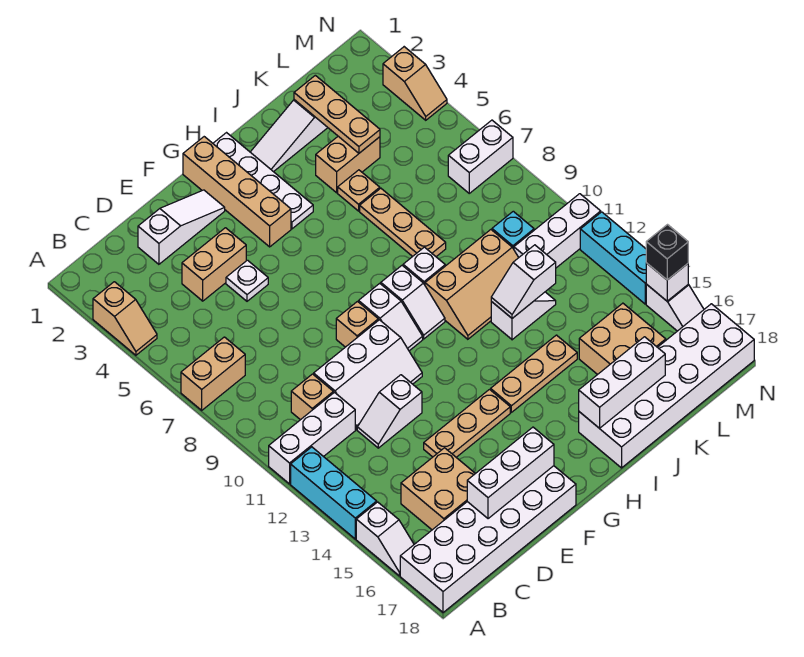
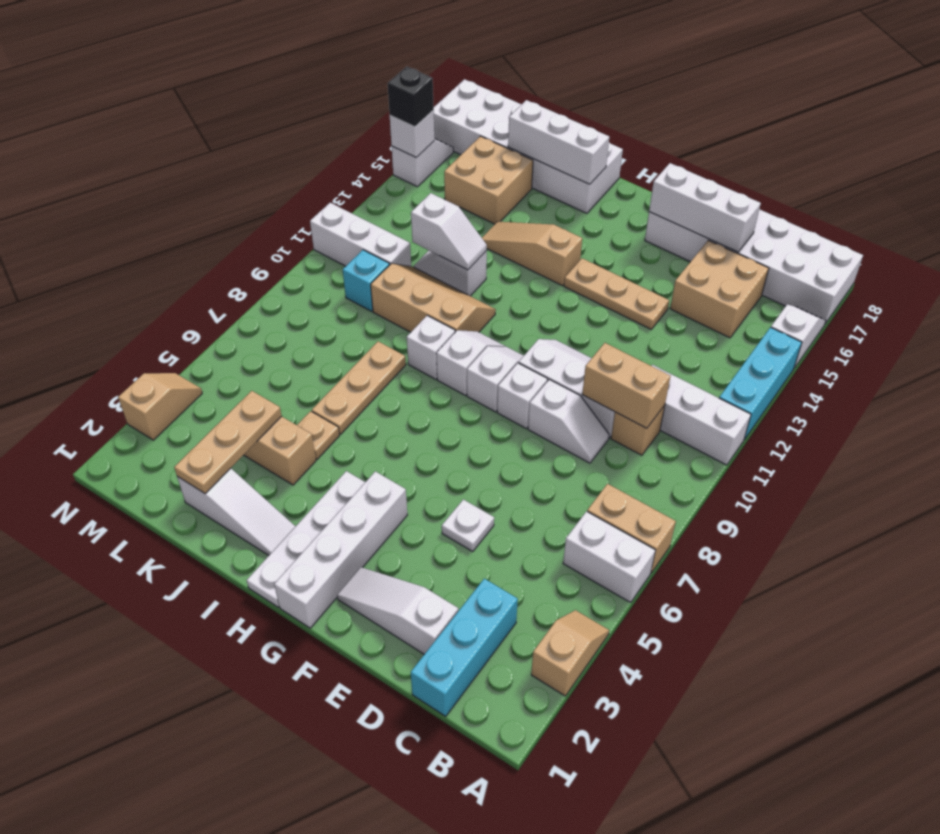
tan 1x2 brick [182,228,246,301] -> tan 1x2 brick moved to [582,343,670,428]
white 1x2 slope [357,375,422,448] -> white 1x2 slope moved to [528,379,609,463]
tan 1x1 brick [336,302,378,347] -> white 1x1 brick [497,363,548,429]
tan 1x4 brick [183,137,291,247] -> white 1x4 brick [274,471,407,628]
tan 1x3 plate [491,335,577,412] -> tan 1x3 slope [482,222,582,286]
white 1x2 brick [448,120,513,193] -> white 1x2 brick moved to [563,511,655,603]
cyan 1x3 brick [580,212,646,304] -> cyan 1x3 brick moved to [411,579,518,716]

